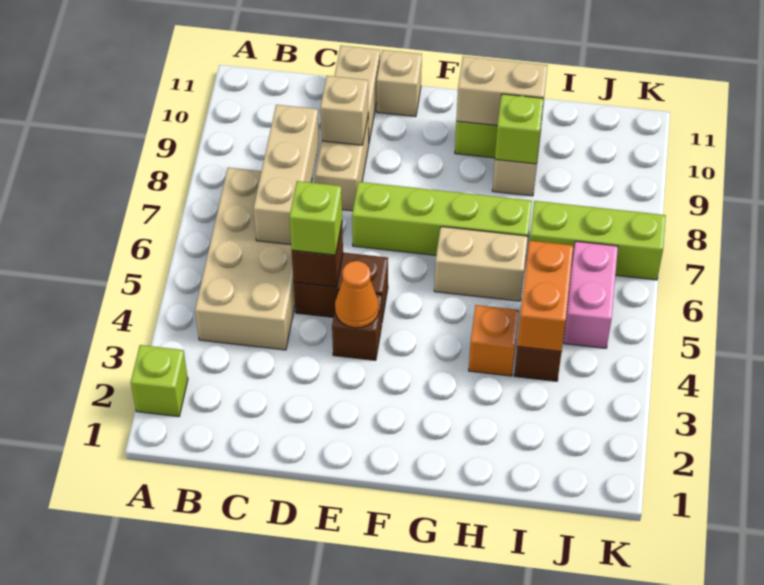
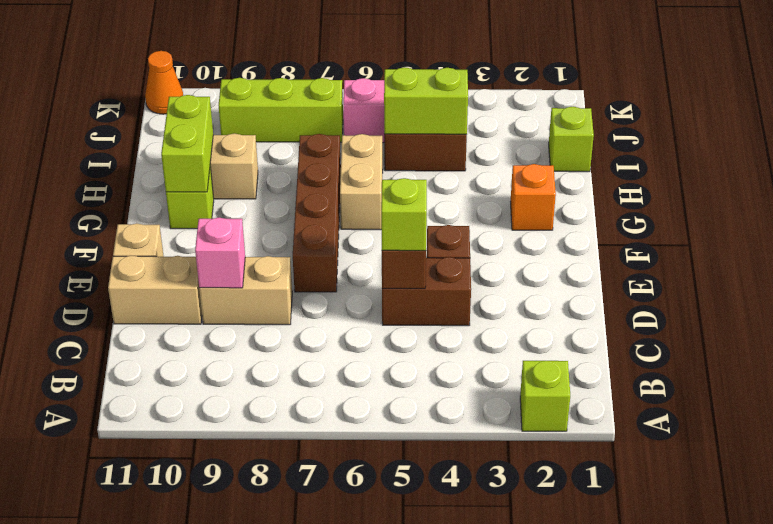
tan 2x4 brick [195,168,313,350] -> none
tan 1x3 brick [253,105,319,245] -> none
brown 1x2 brick [294,253,388,321] -> brown 1x2 brick turned to [382,257,471,326]
tan 1x1 brick [320,76,368,145] -> pink 1x1 brick [195,218,245,288]
orange 1x1 cone [335,261,379,328] -> orange 1x1 cone moved to [145,51,183,114]
lime 1x4 brick [352,182,532,255] -> brown 1x4 brick [293,134,341,292]
tan 1x2 brick [456,56,548,126] -> lime 1x2 brick [161,95,213,192]
orange 1x1 brick [469,305,519,376] -> orange 1x1 brick moved to [510,164,556,230]
lime 1x1 brick [495,94,544,164] -> lime 1x1 brick moved to [549,107,594,172]
orange 1x2 brick [517,241,573,352] -> lime 1x2 brick [384,67,468,134]
lime 1x3 brick [530,201,666,280] -> lime 1x3 brick turned to [219,78,343,142]

